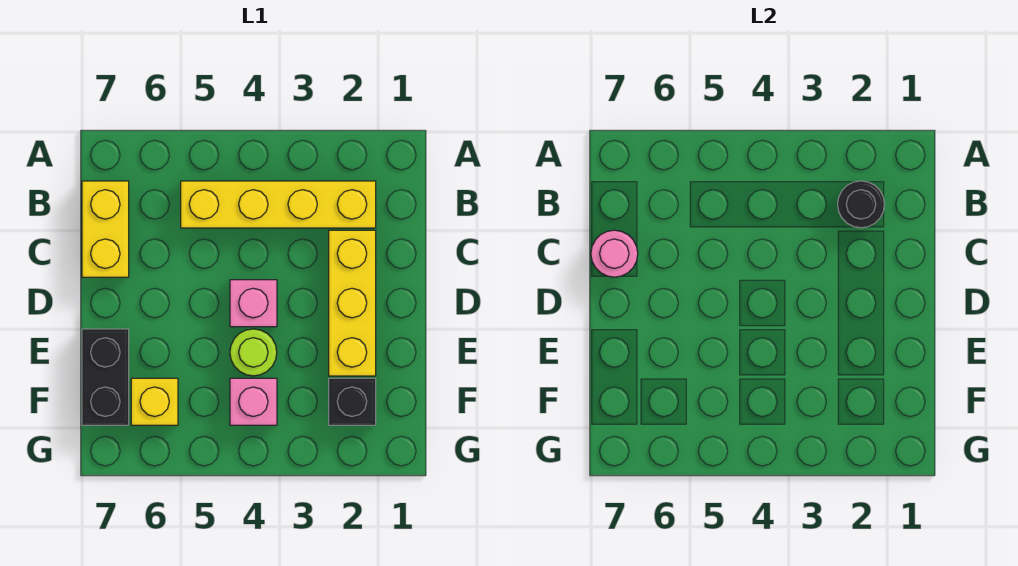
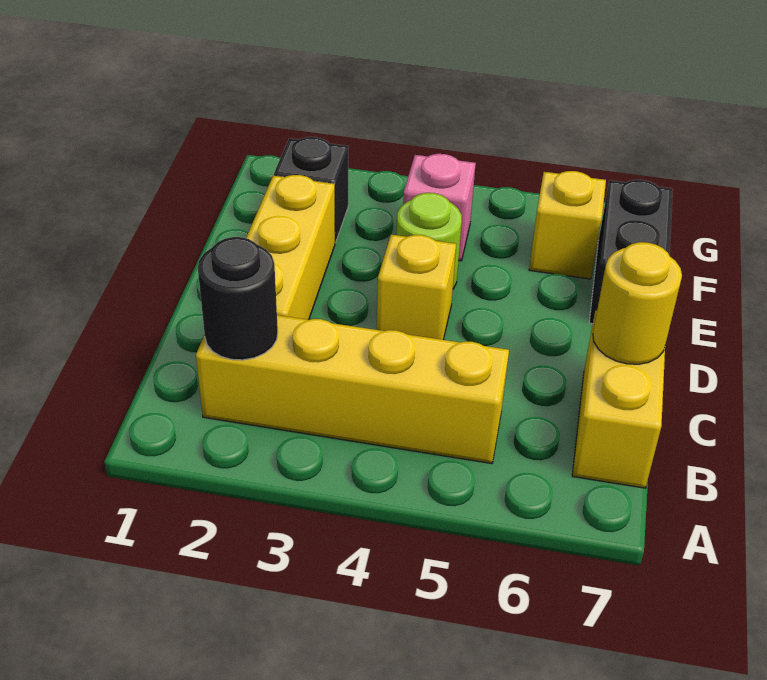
pink 1x1 round brick [591,230,638,277] -> yellow 1x1 round brick [593,242,682,364]
pink 1x1 brick [230,280,277,327] -> yellow 1x1 brick [377,235,456,340]

